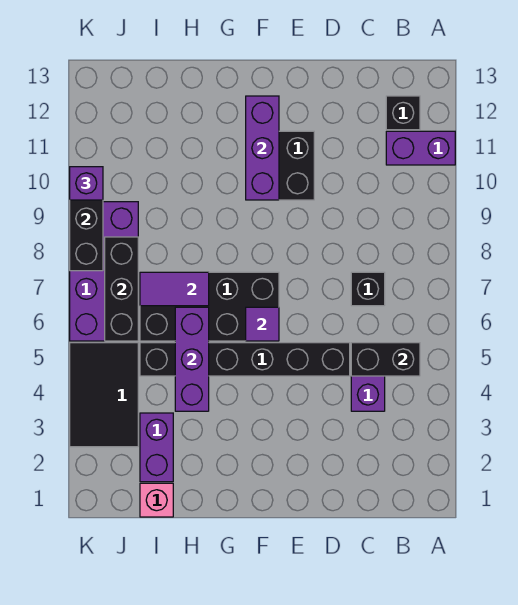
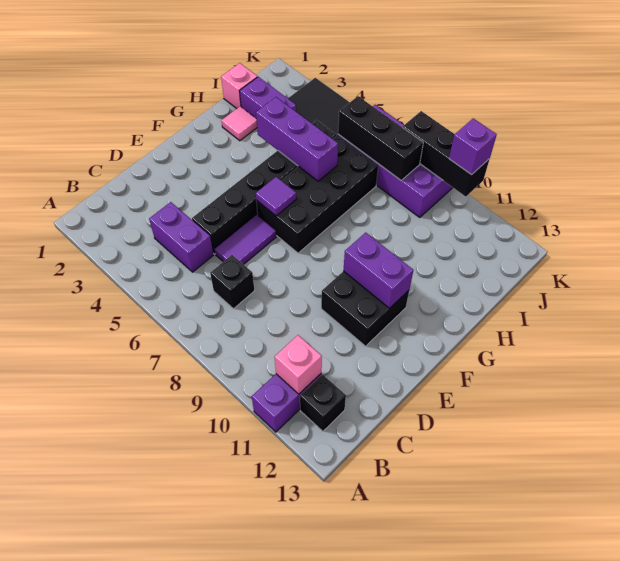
black 1x2 brick [351,343,420,376] -> none
none -> pink 1x1 brick [275,335,322,394]
purple 1x3 brick [246,96,279,200] -> purple 1x2 brick [343,233,413,308]
none -> pink 1x1 tile [221,106,257,141]
purple 1x2 tile [140,272,209,306] -> purple 1x2 tile moved to [215,215,276,265]

